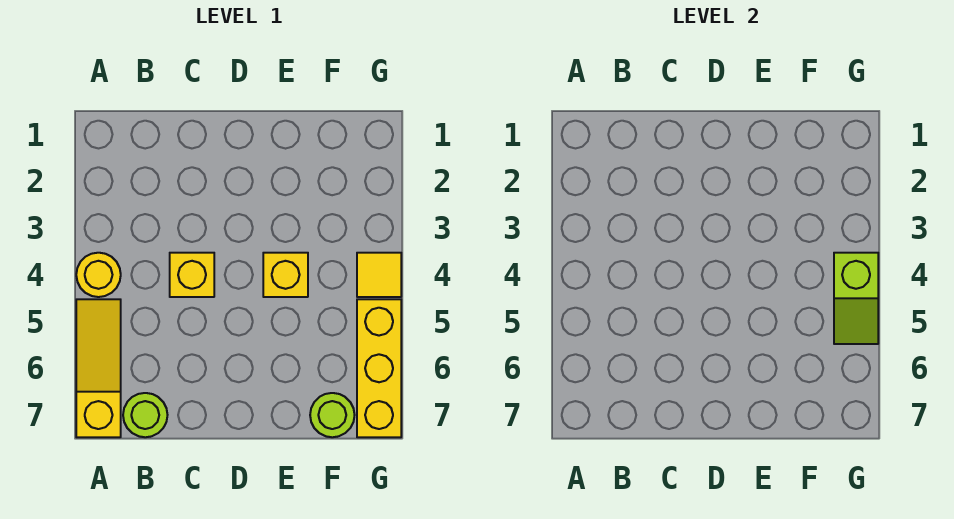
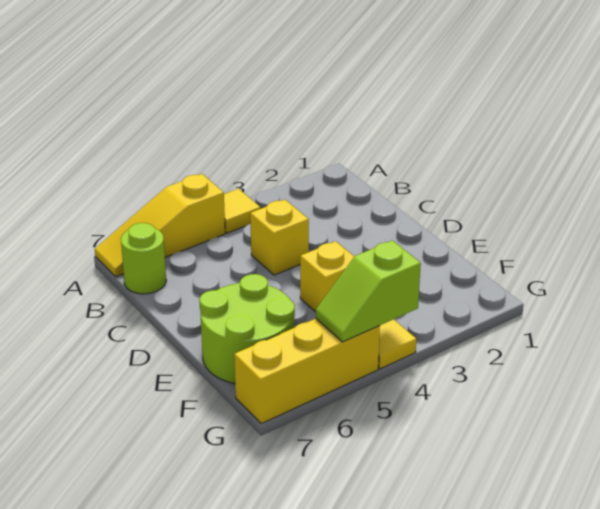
yellow 1x1 round brick [76,253,121,297] -> yellow 1x1 tile [224,189,260,233]
yellow 1x3 slope [76,299,121,437] -> yellow 1x3 slope turned to [95,174,225,277]
lime 1x1 round brick [310,393,355,437] -> lime 2x2 round brick [199,274,295,383]

